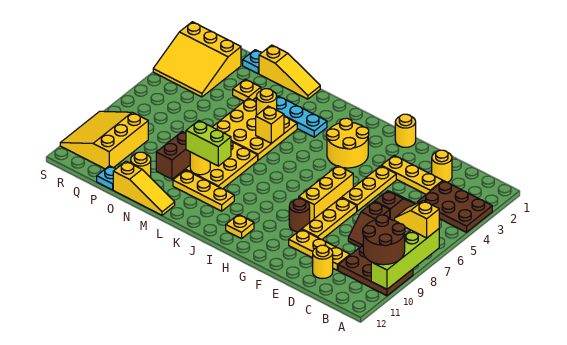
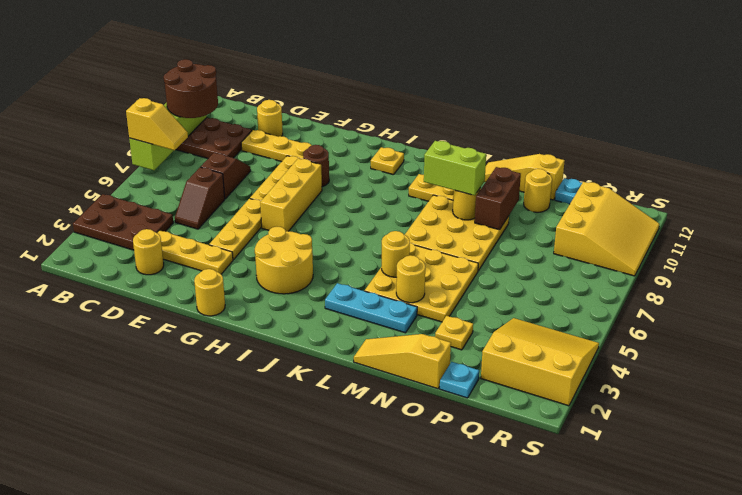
yellow 1x1 brick [256,106,284,143] -> yellow 1x1 round brick [382,231,410,277]

